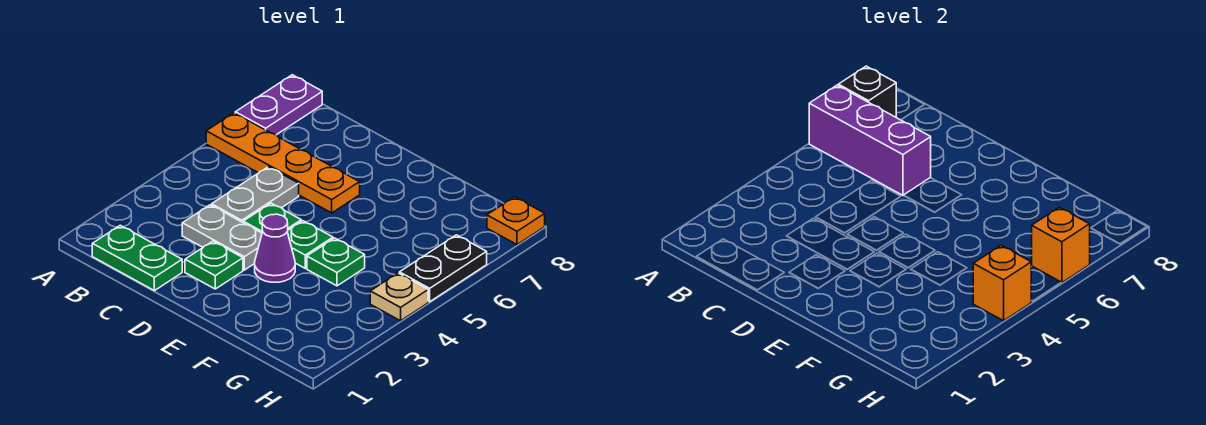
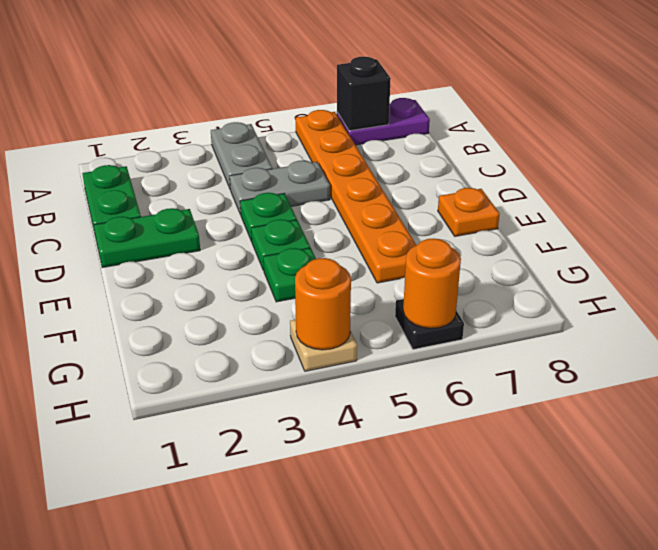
orange 1x4 plate [206,113,360,213] -> orange 1x6 plate [296,110,416,283]
purple 1x3 brick [809,85,931,195] -> none
grey 1x2 plate [182,205,262,270] -> grey 1x2 plate moved to [211,122,272,188]
green 1x1 plate [185,241,243,289] -> green 1x2 plate [94,208,200,268]
purple 1x1 cone [255,214,295,282] -> none
orange 1x1 brick [973,245,1031,321] -> orange 1x1 round brick [295,258,351,350]
black 1x2 plate [399,235,487,302] -> black 1x1 plate [395,299,464,350]
orange 1x1 brick [1032,207,1090,283] -> orange 1x1 round brick [403,238,461,328]
orange 1x1 plate [487,197,545,245] -> orange 1x1 plate moved to [438,188,500,236]

